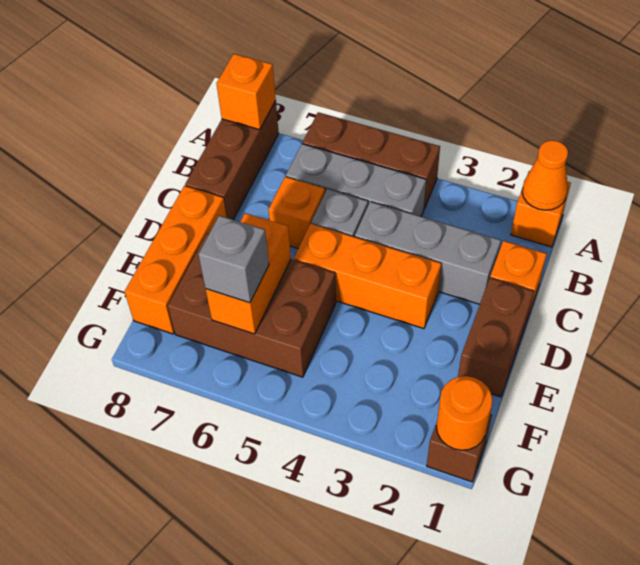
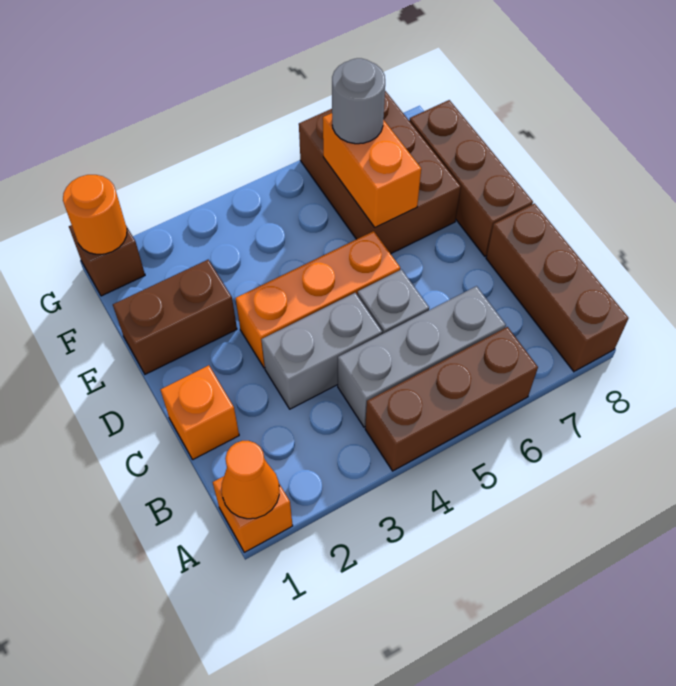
orange 1x1 brick [216,54,276,130] -> none
grey 1x3 brick [355,202,501,304] -> grey 1x2 brick [261,293,382,409]
orange 1x1 brick [269,177,325,249] -> none
brown 1x2 brick [458,278,534,397] -> brown 1x2 brick turned to [113,260,237,374]
orange 1x3 brick [125,186,227,334] -> brown 1x3 brick [409,100,533,256]
brown 2x3 brick [168,233,336,377] -> brown 2x3 brick turned to [299,91,461,254]
grey 1x1 brick [198,216,269,303] -> grey 1x1 round brick [332,58,385,144]

